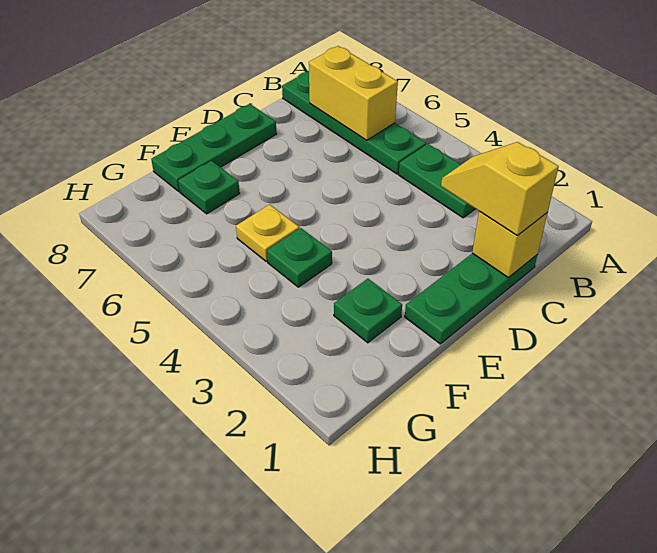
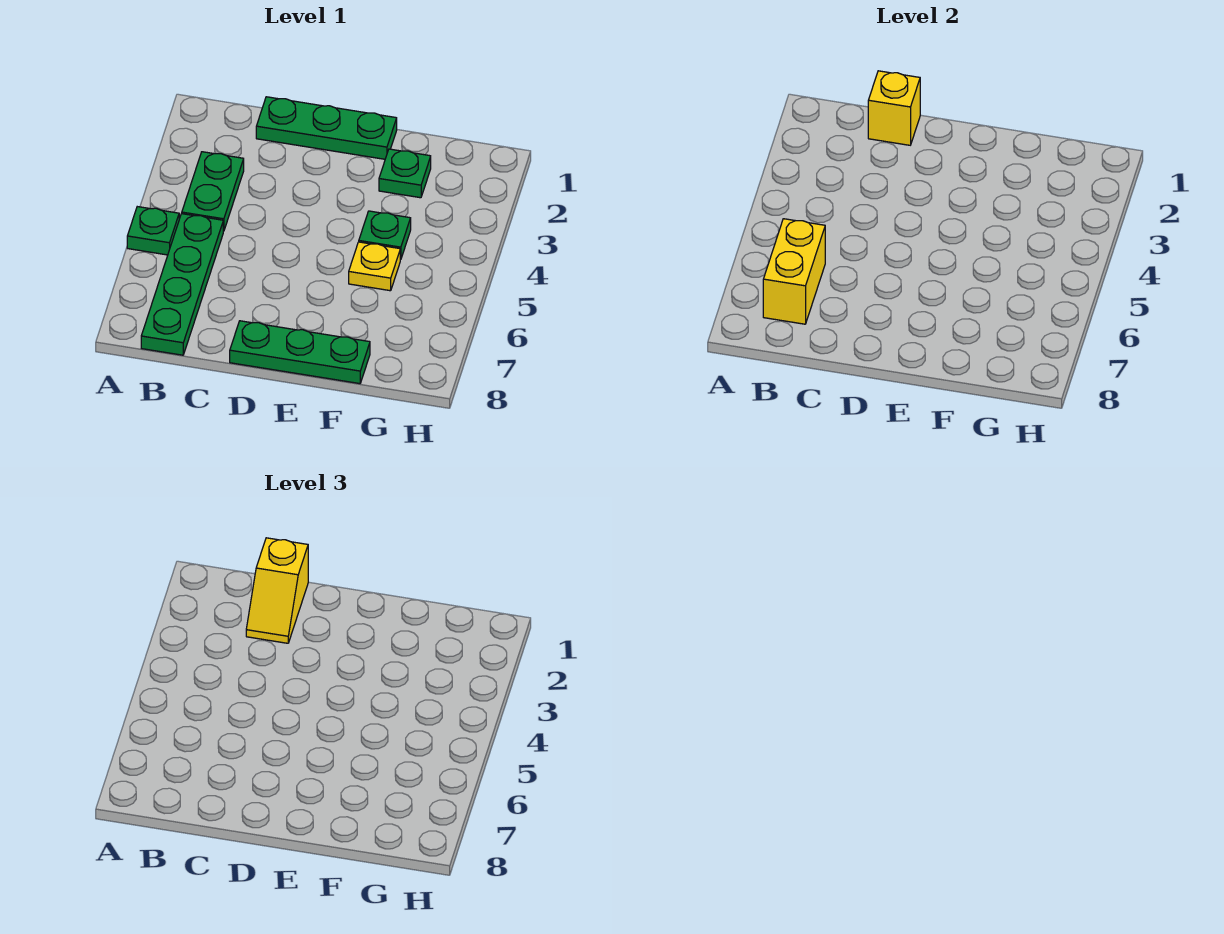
green 1x1 plate [178,161,240,214] -> green 1x1 plate moved to [127,207,179,255]

